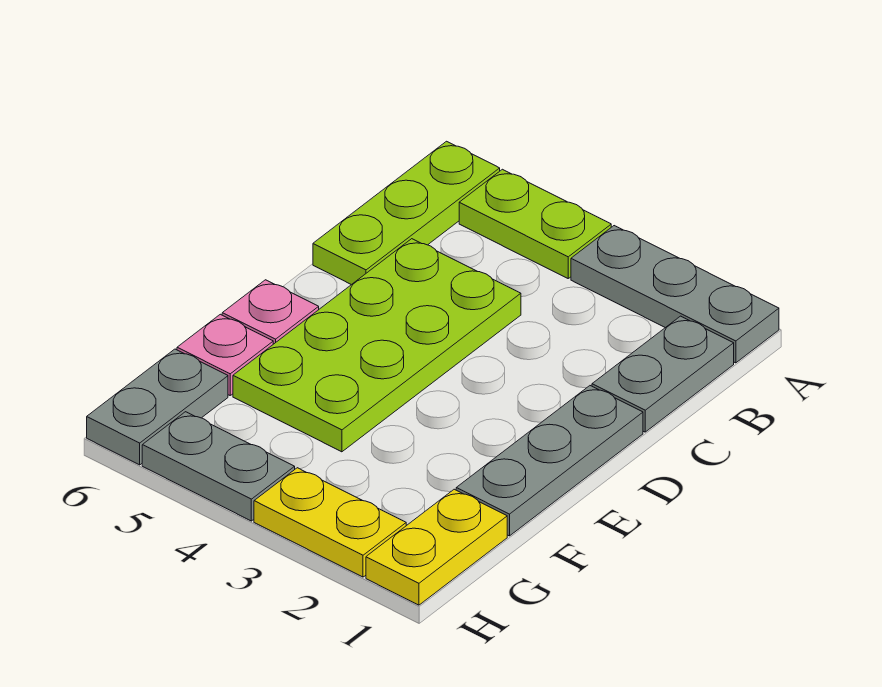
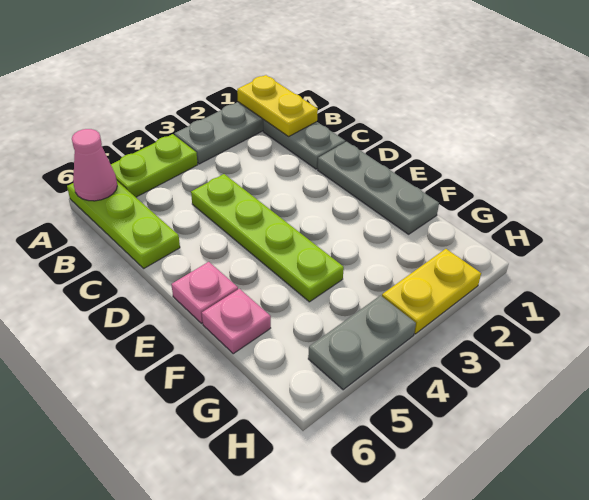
none -> pink 1x1 cone [72,129,117,201]
lime 2x4 plate [233,239,521,452] -> lime 1x4 plate [191,174,344,302]
yellow 1x2 plate [366,489,507,605] -> yellow 1x2 plate moved to [237,75,318,136]
grey 1x2 plate [87,349,228,465] -> none

